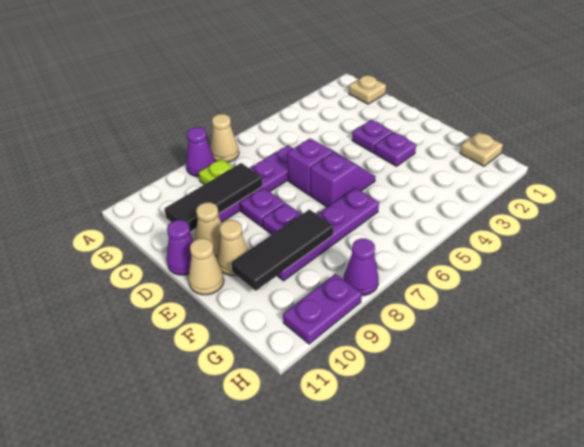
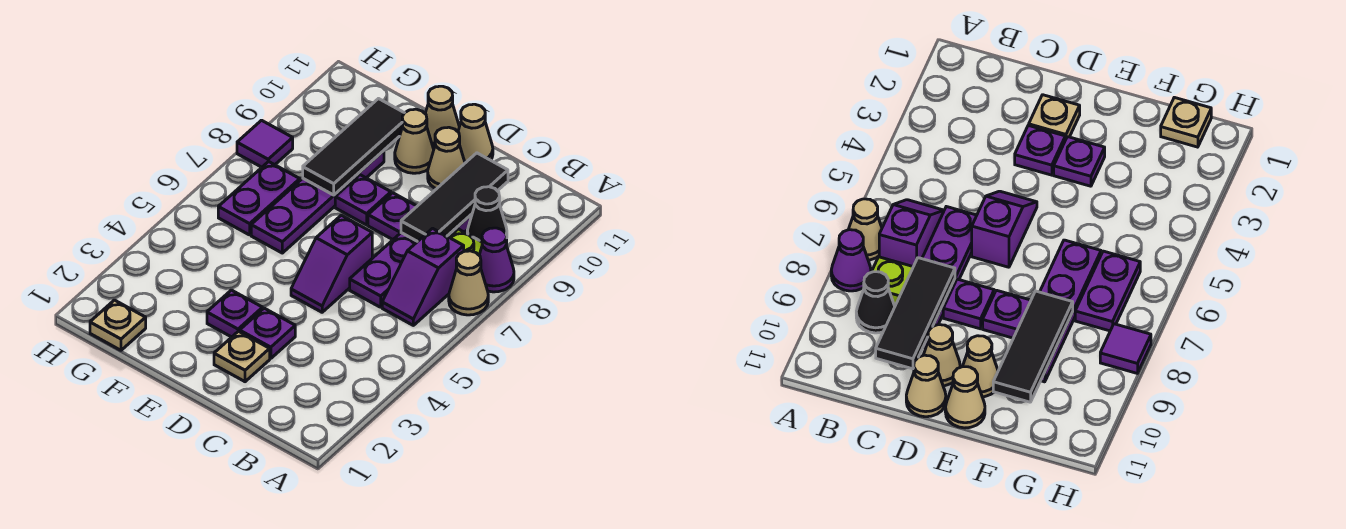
tan 1x1 plate [349,75,386,104] -> tan 1x1 plate moved to [214,331,270,382]
none -> black 1x1 cone [467,187,507,242]
purple 1x1 cone [167,220,194,275] -> tan 1x1 cone [458,104,493,163]
purple 1x2 slope [310,152,376,207] -> purple 1x2 slope moved to [382,228,464,325]
purple 1x1 cone [344,239,379,295] -> purple 1x1 tile [237,120,293,167]
purple 1x2 plate [283,274,362,344] -> purple 1x2 plate moved to [218,161,300,235]

